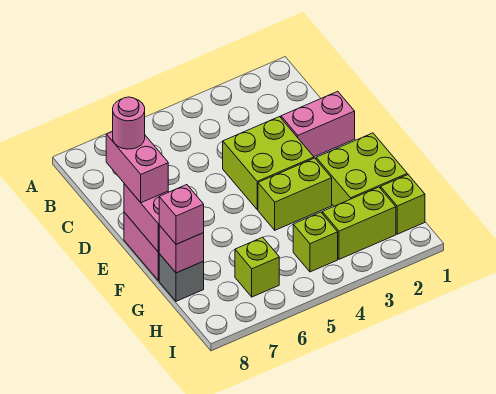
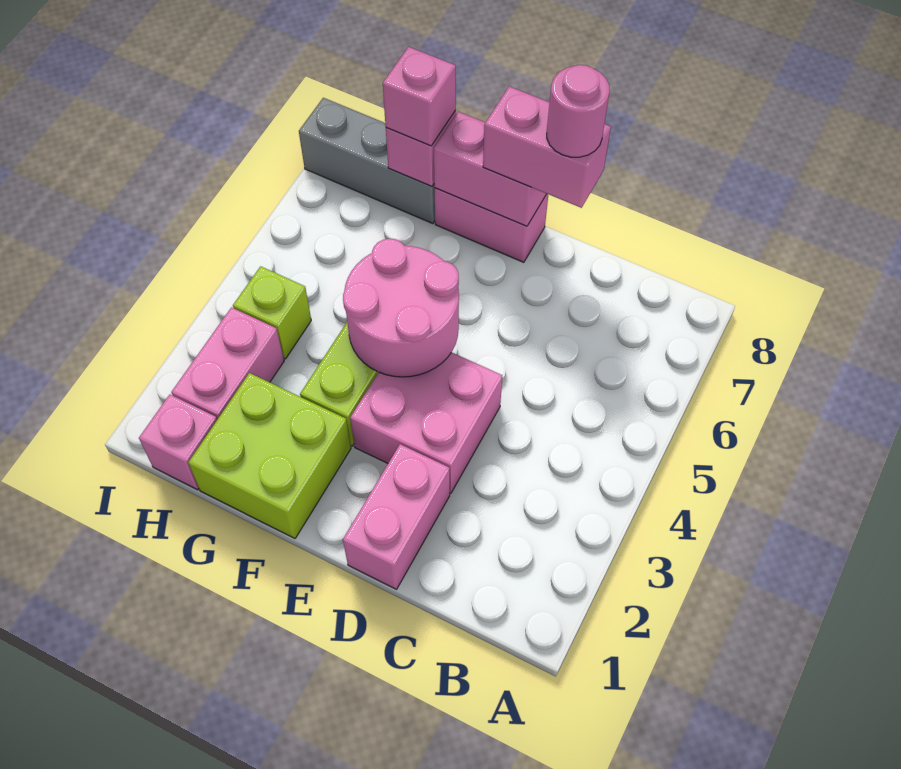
lime 2x2 brick [223,117,314,210] -> pink 2x2 brick [350,352,502,493]
none -> pink 2x2 round brick [343,239,459,377]
grey 1x1 brick [159,254,204,301] -> grey 1x3 brick [299,98,435,224]
lime 1x1 brick [381,175,425,234] -> pink 1x1 brick [139,395,217,490]
lime 1x2 brick [322,187,396,259] -> pink 1x2 brick [172,307,284,419]
lime 1x1 brick [235,237,279,297] -> none

